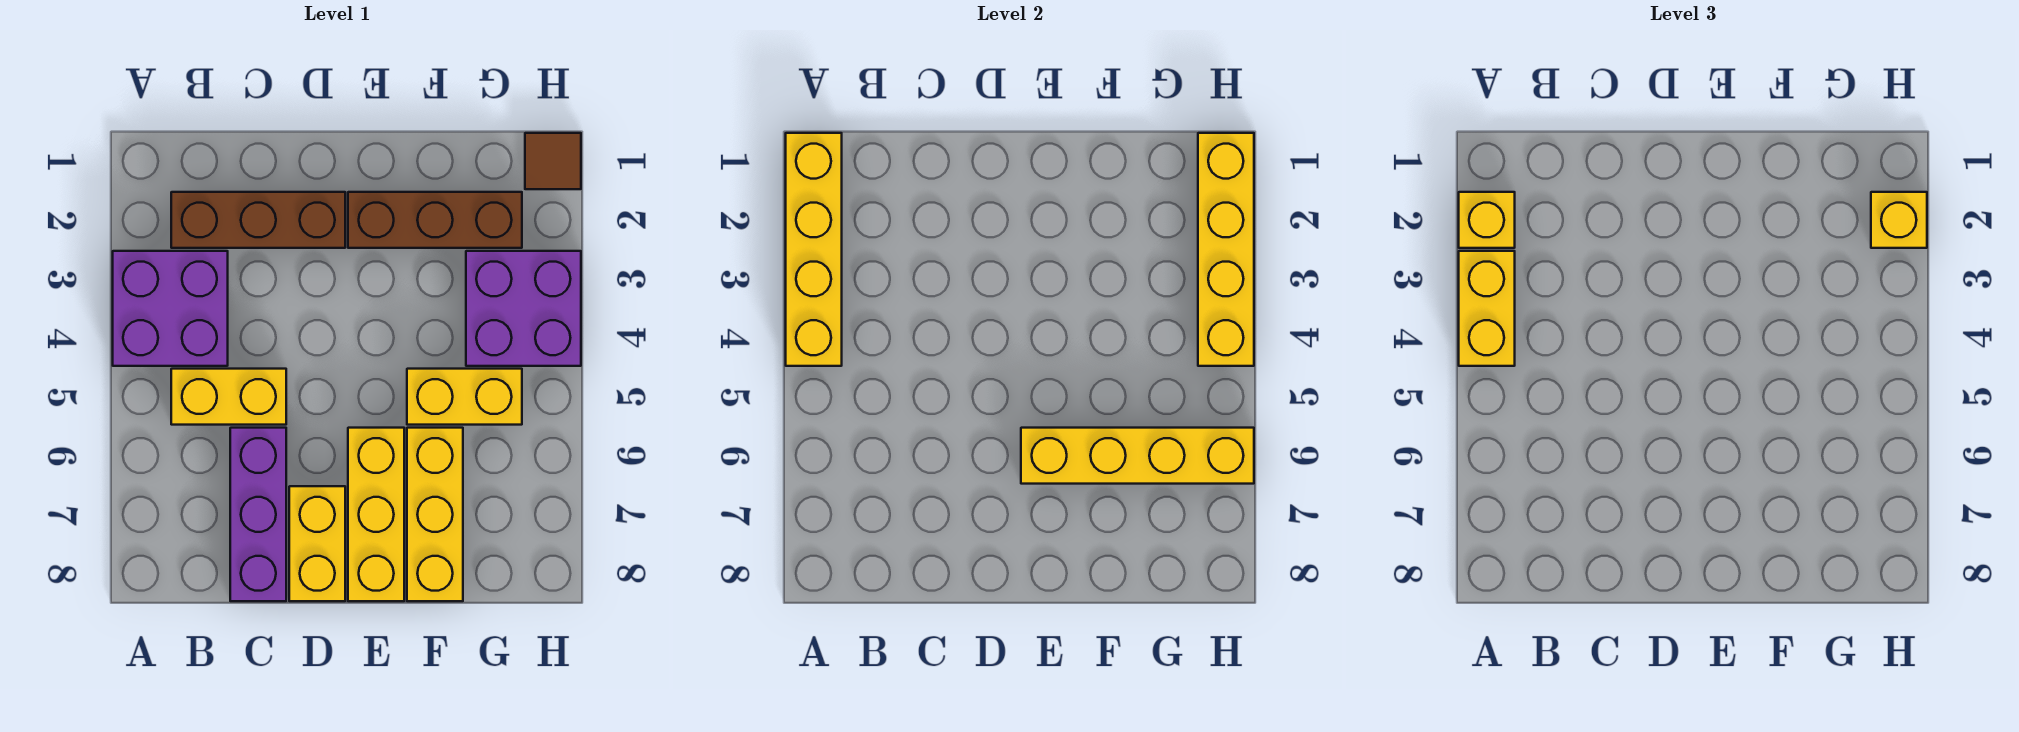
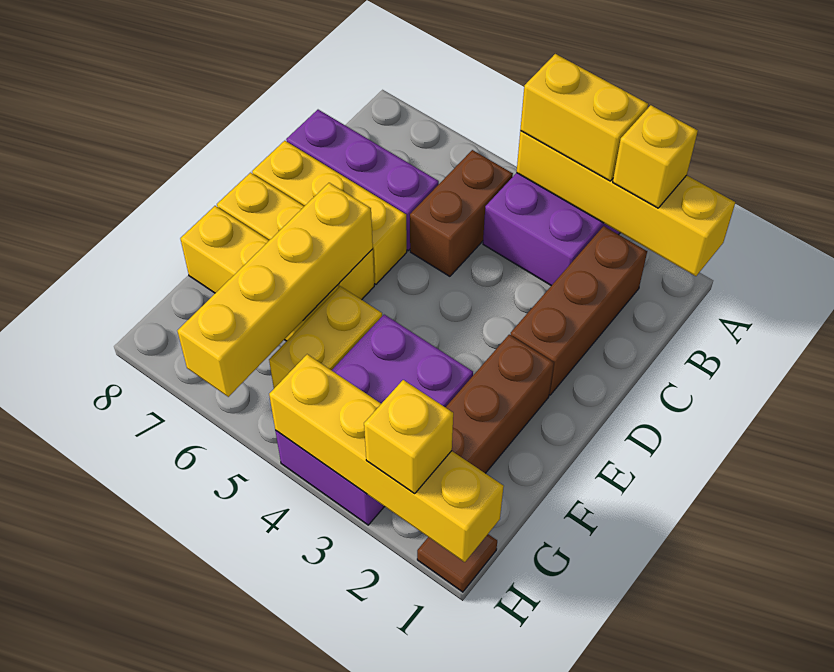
yellow 1x2 brick [171,369,286,425] -> brown 1x2 brick [410,150,513,276]
yellow 1x2 brick [289,486,345,601] -> yellow 1x3 brick [252,141,407,284]
purple 2x2 brick [466,251,581,366] -> purple 2x3 brick [275,315,473,525]

